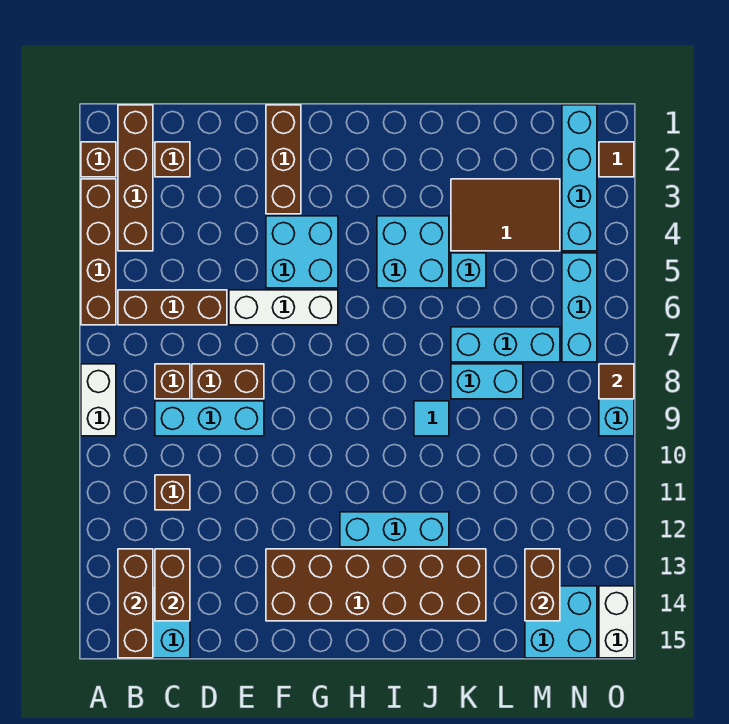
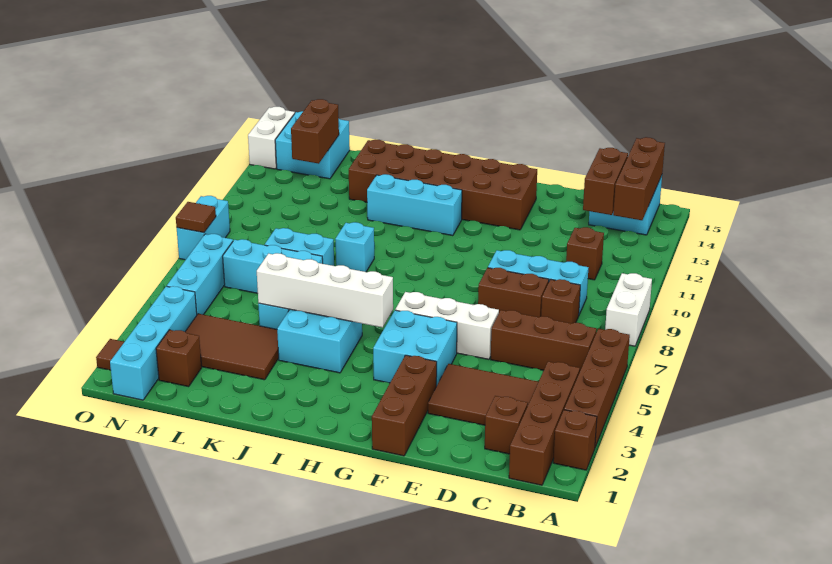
none -> brown 2x3 tile [428,364,538,425]
none -> white 1x4 brick [257,253,393,328]
cyan 1x1 tile [414,401,449,436] -> cyan 1x1 brick [335,222,374,272]
none -> brown 1x1 brick [156,330,202,387]

